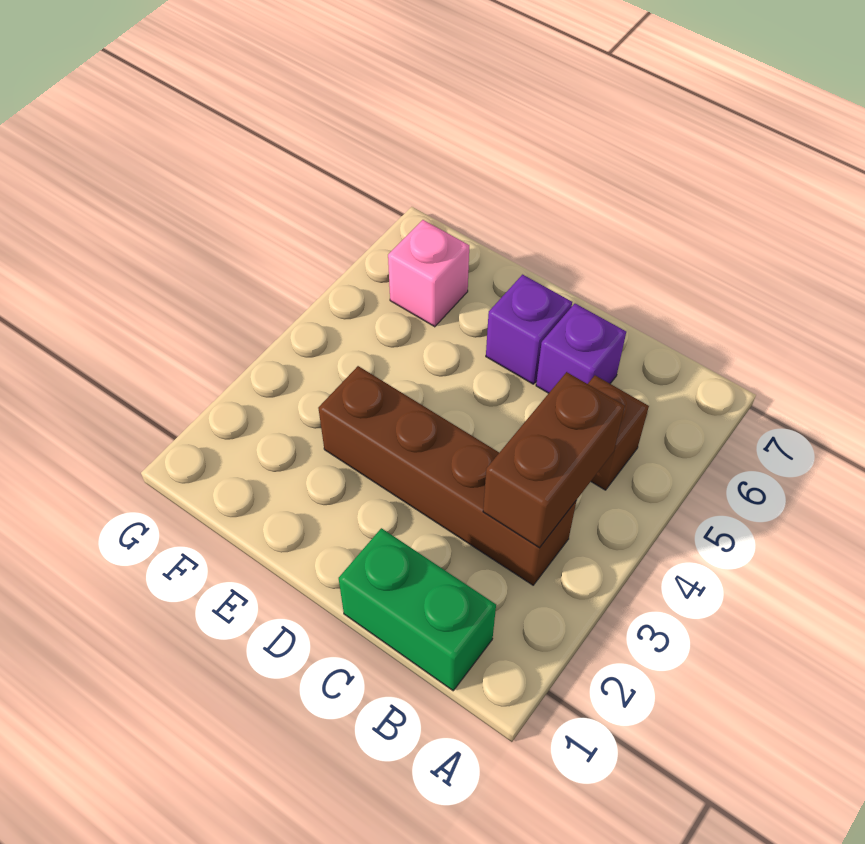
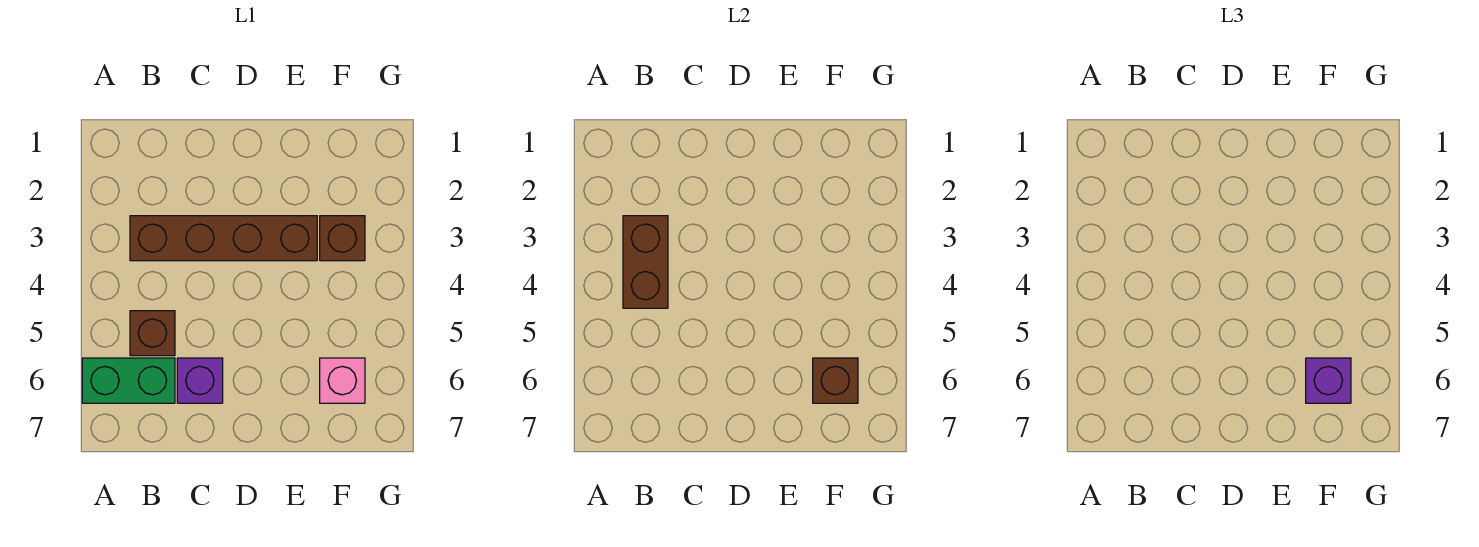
green 1x2 brick [339,528,496,691] -> green 1x2 brick moved to [82,358,175,403]
purple 1x1 brick [486,275,572,384] -> purple 1x1 brick moved to [1306,358,1351,403]
none -> brown 1x1 brick [320,216,365,261]
none -> brown 1x1 brick [813,358,858,403]

